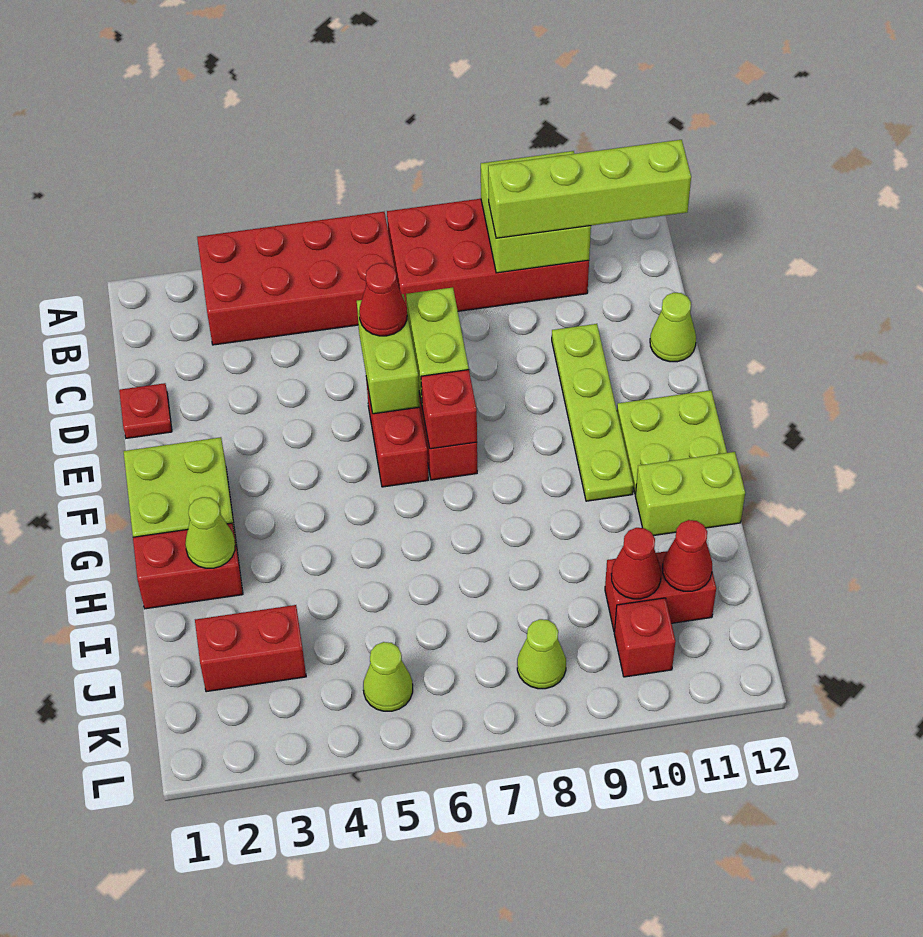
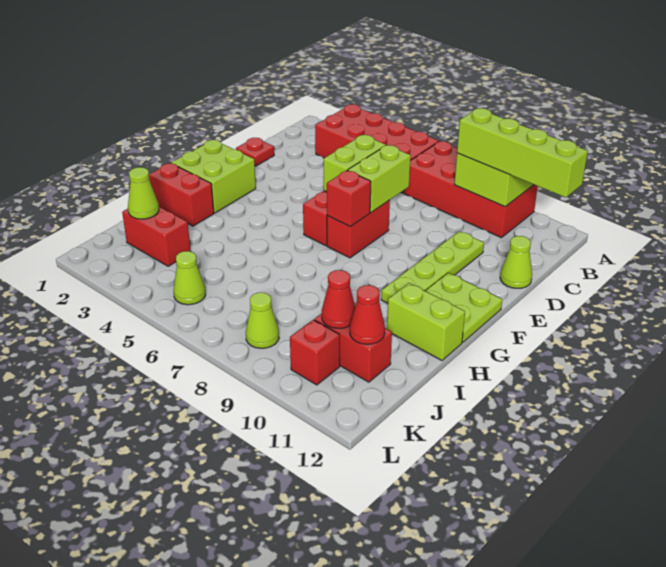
red 1x1 cone [359,263,407,336] -> none
lime 1x1 cone [185,497,235,568] -> lime 1x1 cone moved to [128,167,159,219]

